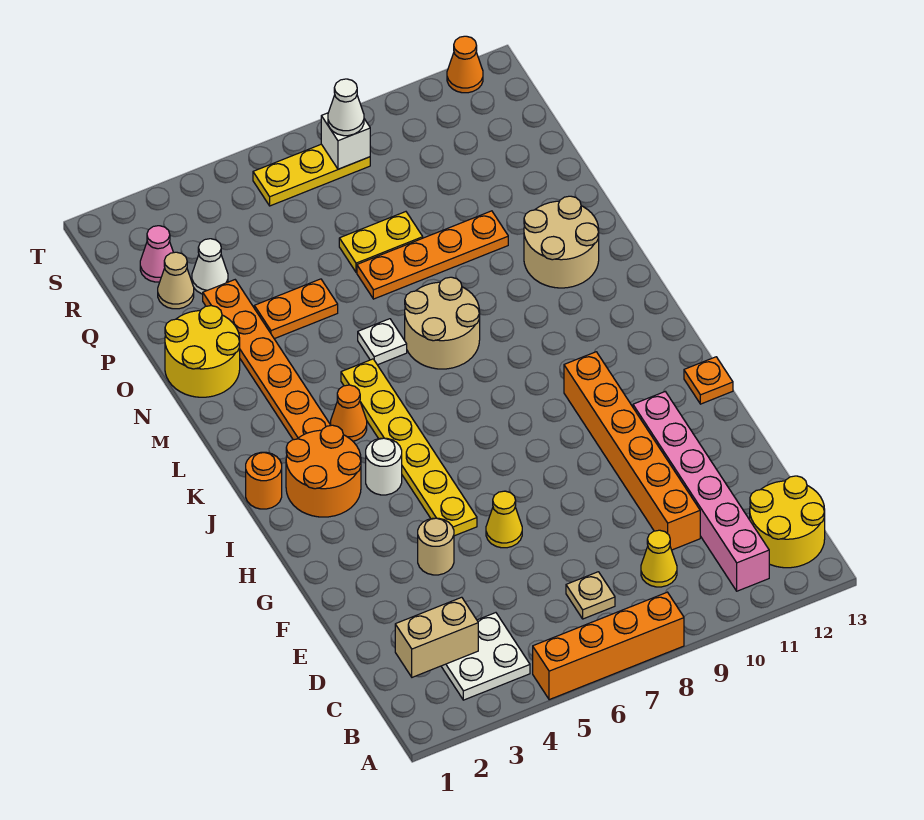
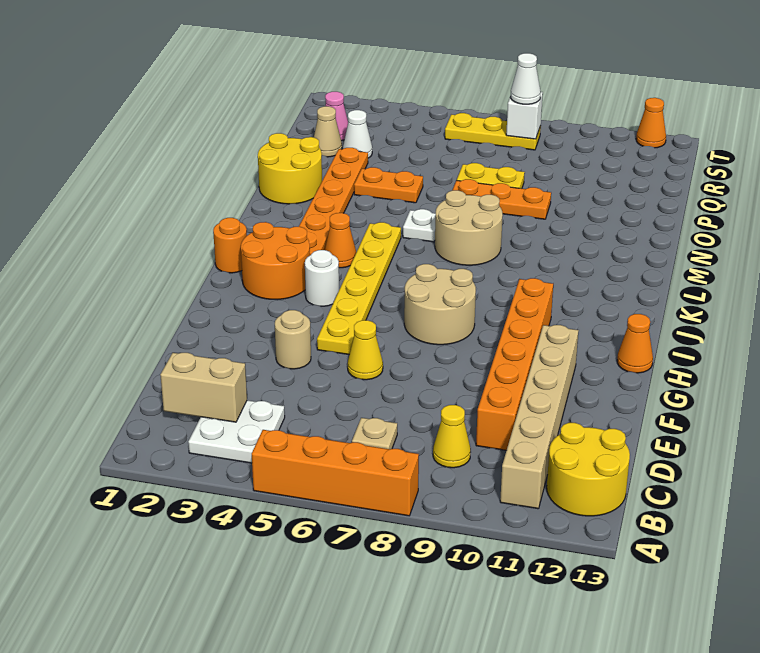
pink 1x6 brick [633,392,769,591] -> tan 1x6 brick [500,325,579,509]
orange 1x1 plate [684,357,733,404] -> orange 1x1 cone [617,314,653,373]
tan 2x2 round brick [524,196,599,288] -> tan 2x2 round brick moved to [404,264,476,345]
orange 1x4 plate [357,211,508,299] -> orange 1x3 plate [453,179,551,219]

